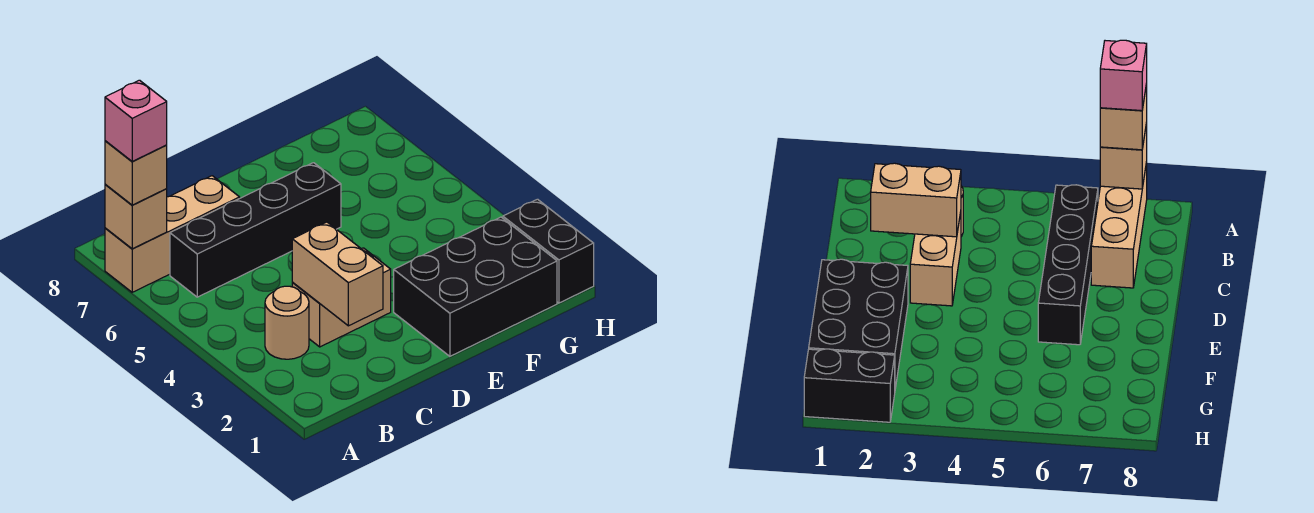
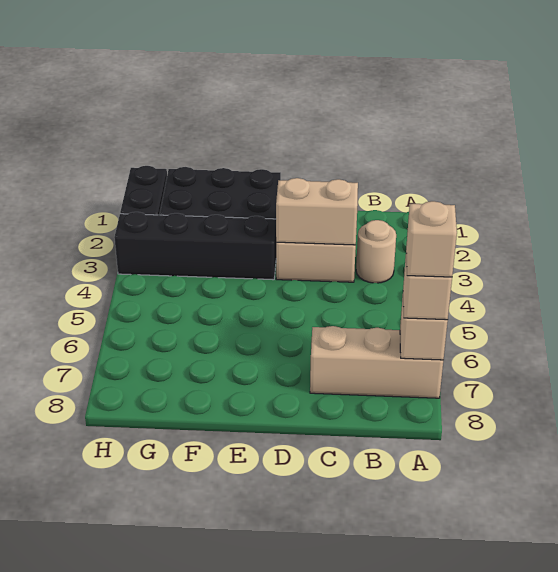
pink 1x1 brick [105,80,167,162] -> tan 1x1 brick [406,201,457,277]
black 1x4 brick [170,163,341,297] -> black 1x4 brick moved to [114,212,277,280]
tan 1x2 brick [292,222,383,326] -> tan 1x2 brick turned to [276,178,358,245]

